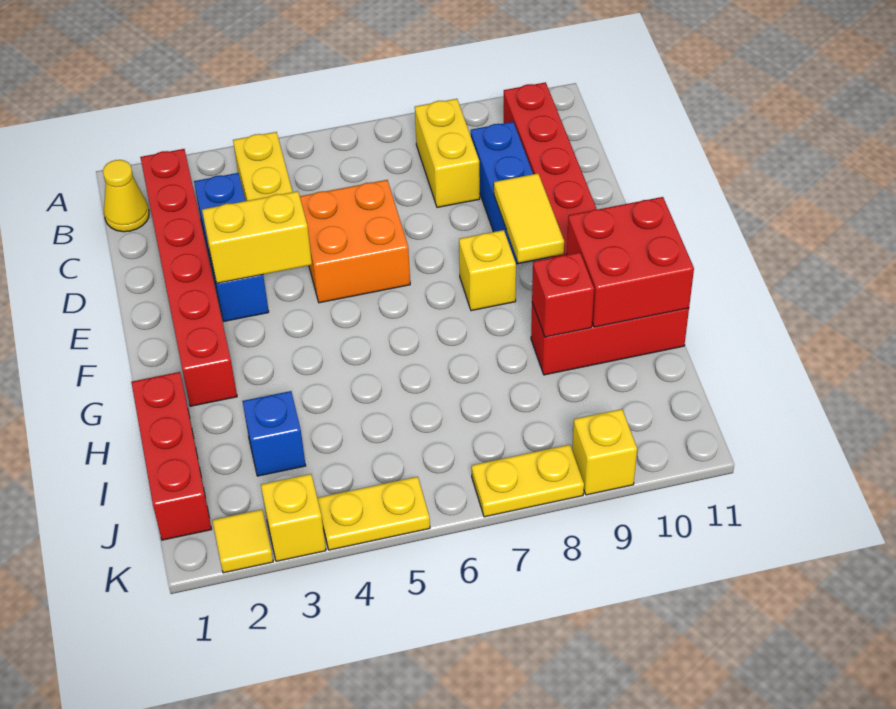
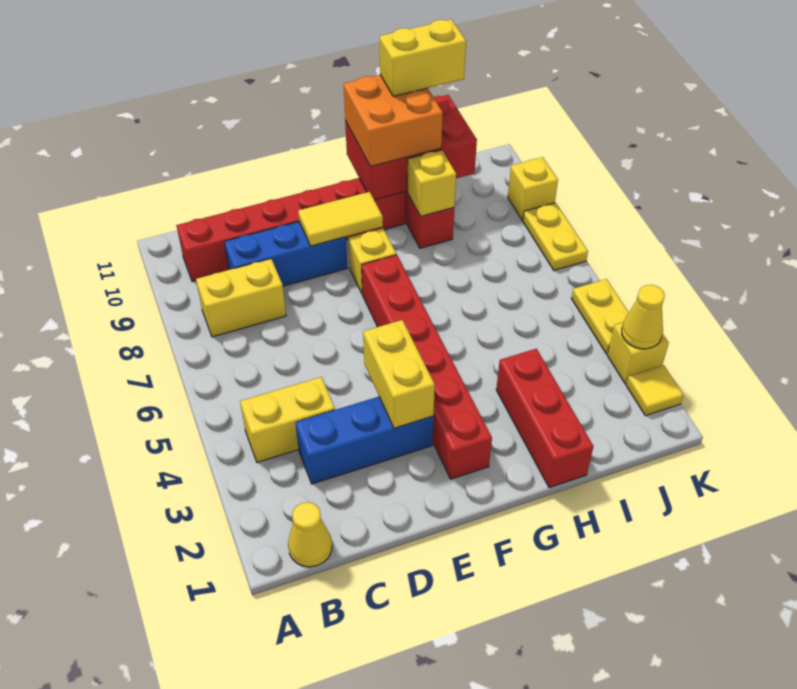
red 1x6 brick [140,149,237,406] -> red 1x6 brick turned to [362,255,492,479]
orange 2x2 brick [300,180,410,303] -> orange 2x2 brick moved to [344,75,443,167]
red 2x2 brick [567,197,694,327] -> red 2x3 brick [345,95,477,200]
red 1x3 brick [131,372,212,540] -> red 1x3 brick turned to [496,349,593,488]
red 1x1 brick [532,252,594,337] -> yellow 1x1 brick [407,150,456,216]
none -> yellow 1x2 brick [380,19,466,96]
blue 1x1 brick [242,391,306,476] -> none
none -> yellow 1x1 cone [622,285,665,349]

